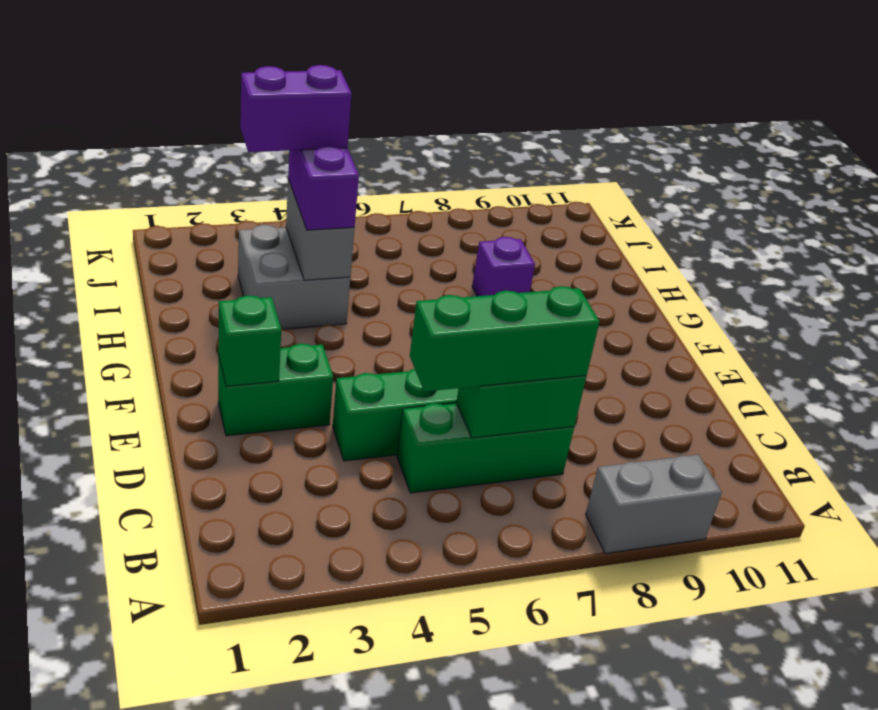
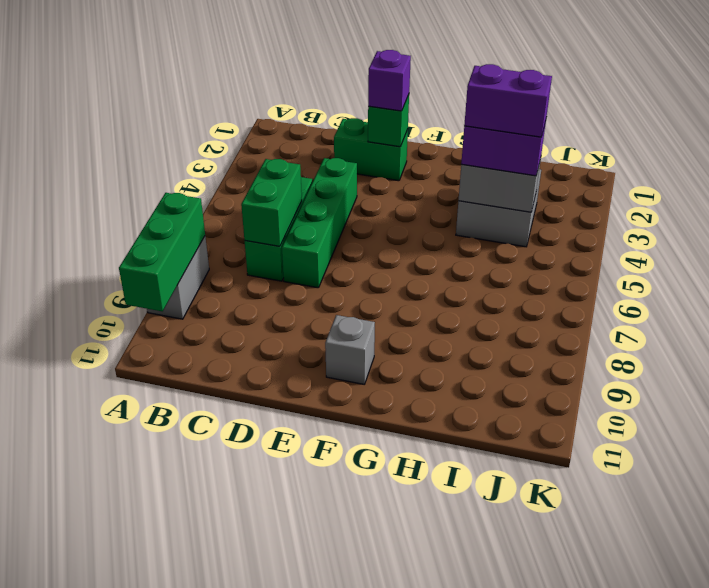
green 1x3 brick [410,286,600,392] -> green 1x3 brick moved to [119,193,205,311]
green 1x2 brick [218,344,333,436] -> green 1x2 brick turned to [334,118,408,181]
none -> grey 1x1 brick [325,315,375,384]
purple 1x1 brick [472,237,535,296] -> purple 1x1 brick moved to [368,50,411,111]
purple 1x2 brick [240,65,352,152] -> purple 1x2 brick turned to [464,64,552,137]

